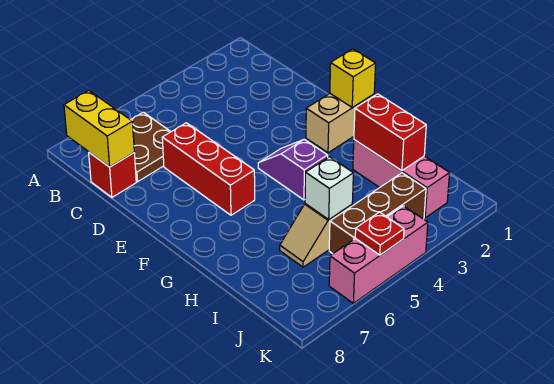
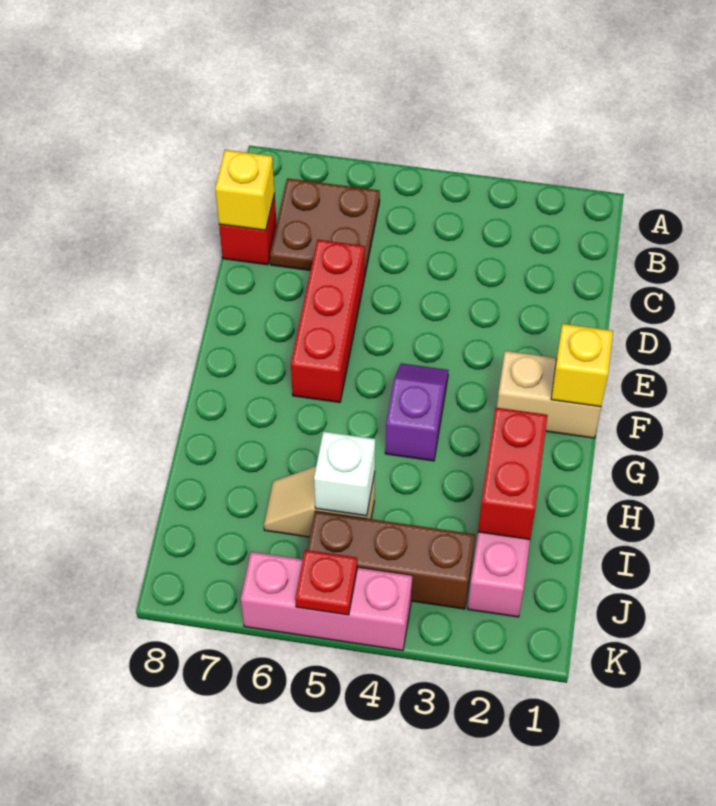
yellow 1x2 brick [64,91,134,167] -> yellow 1x1 brick [215,150,275,230]

